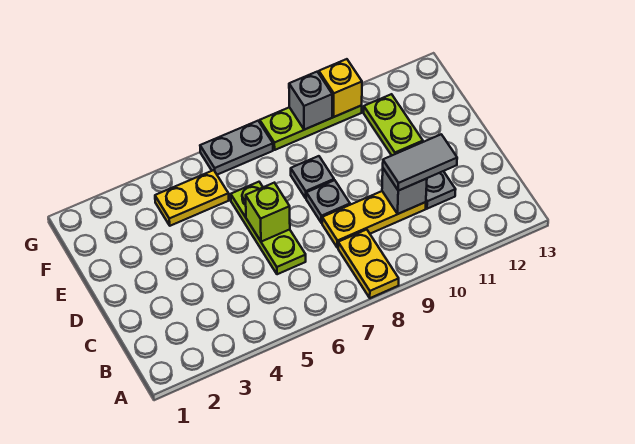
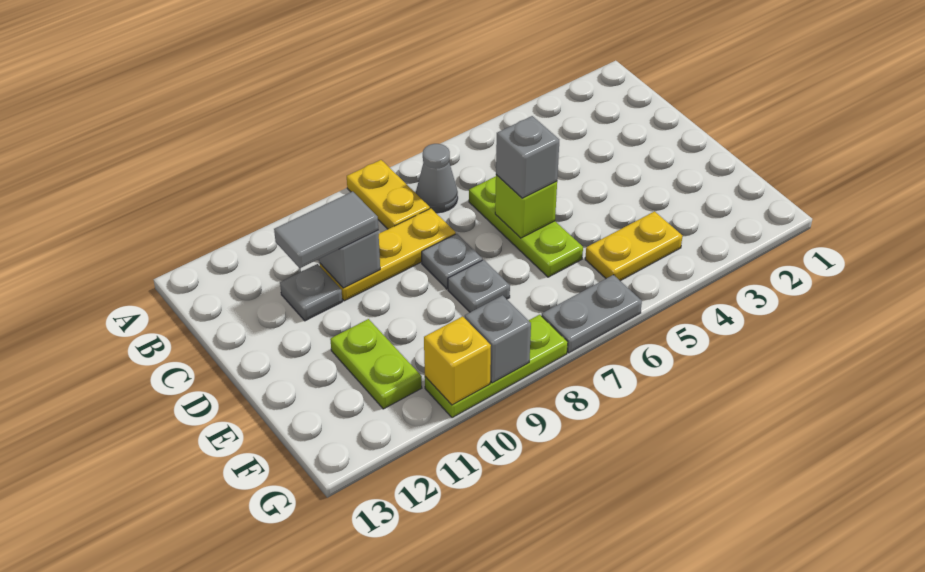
none -> grey 1x1 cone [416,144,458,213]
none -> grey 1x1 brick [496,116,559,198]

